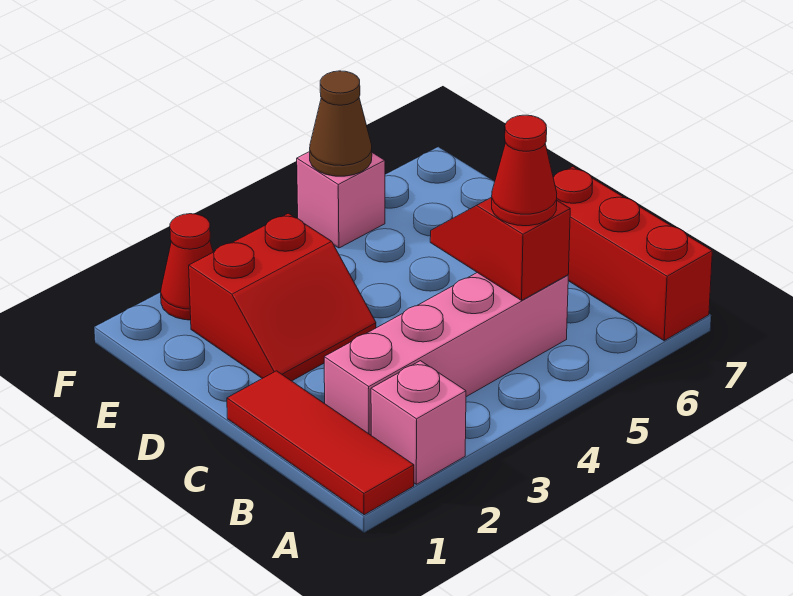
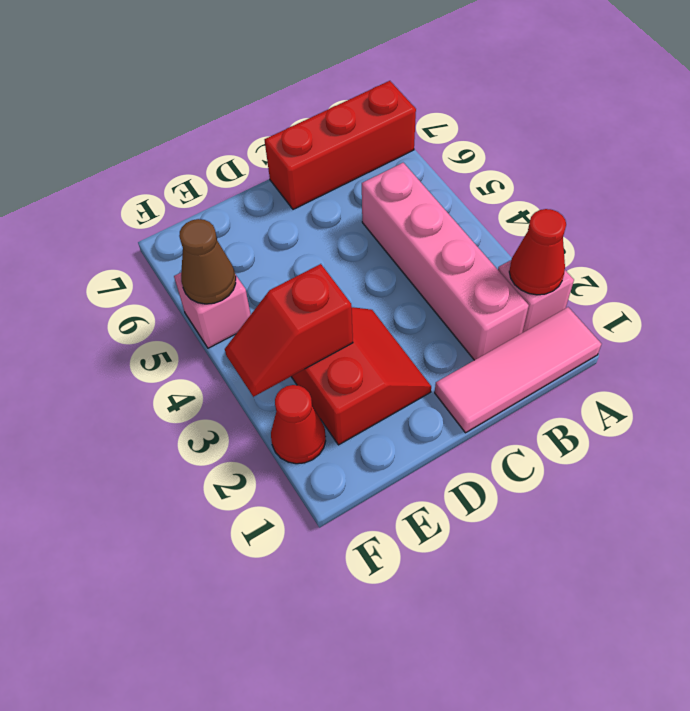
red 1x3 tile [227,371,414,515] -> pink 1x3 tile [435,307,601,433]
red 1x2 slope [430,197,570,300] -> red 1x2 slope moved to [225,264,353,397]
red 1x1 cone [492,115,557,226] -> red 1x1 cone moved to [509,209,566,295]

